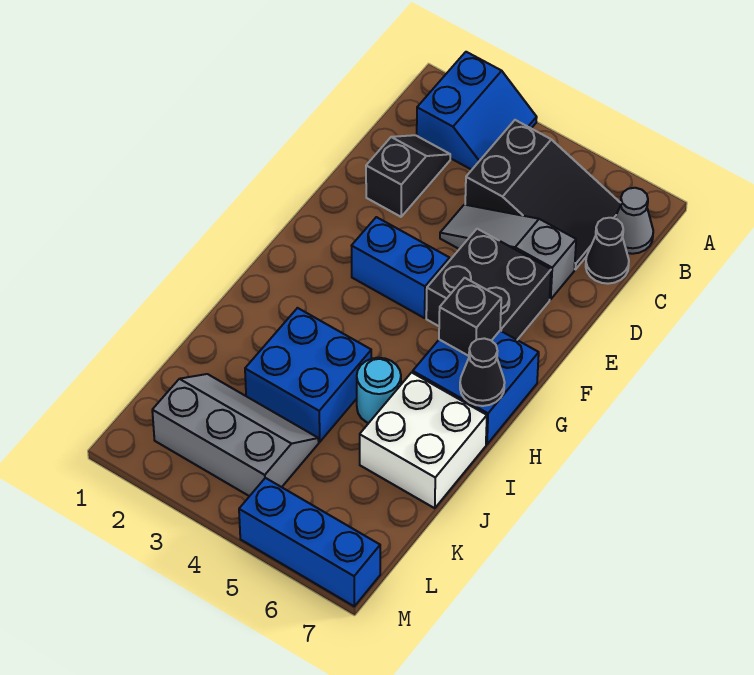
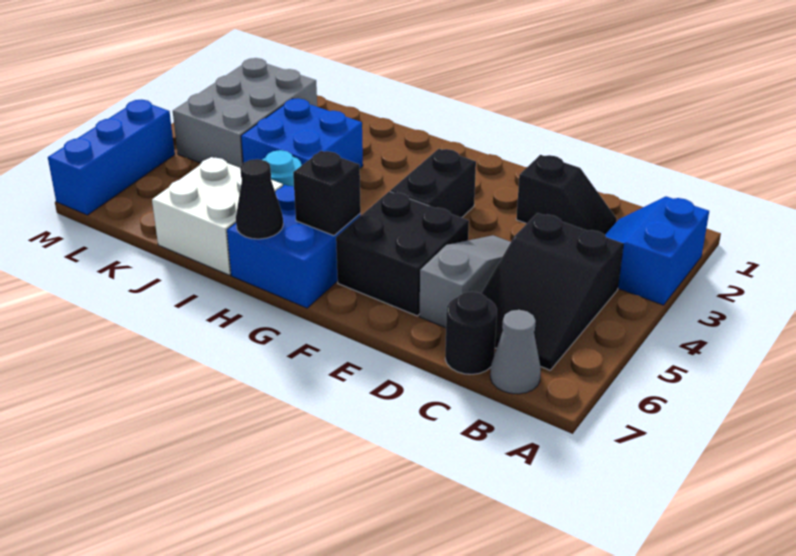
blue 2x2 slope [417,52,537,170] -> blue 2x2 slope turned to [605,196,709,305]
black 1x1 cone [586,218,629,284] -> black 1x1 round brick [445,291,497,374]
blue 1x2 brick [352,217,450,318] -> black 1x2 brick [390,149,476,218]
grey 2x3 slope [152,374,319,496] -> grey 2x3 brick [173,58,317,168]

